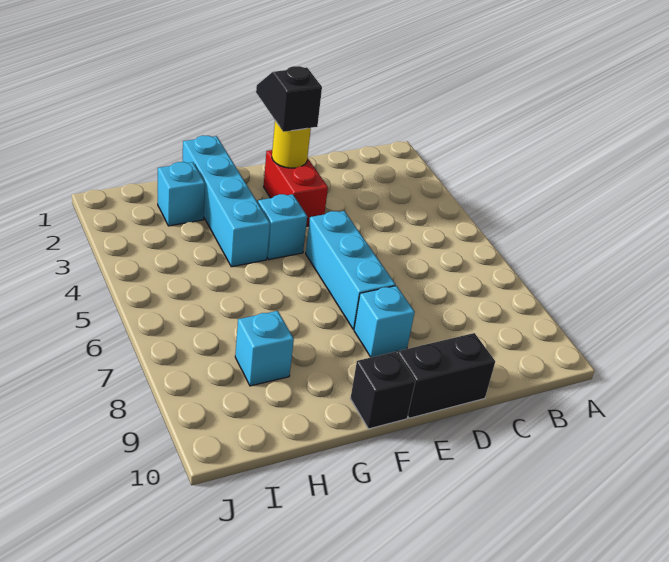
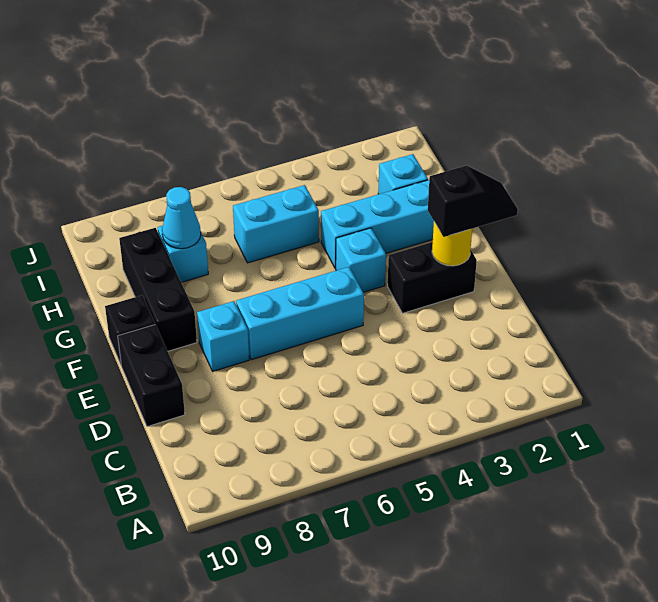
red 1x2 brick [264,150,328,226] -> black 1x2 brick [388,242,477,313]
none -> black 1x3 brick [119,228,197,351]
none -> cyan 1x2 brick [233,185,319,263]
none -> cyan 1x1 cone [162,187,201,249]

